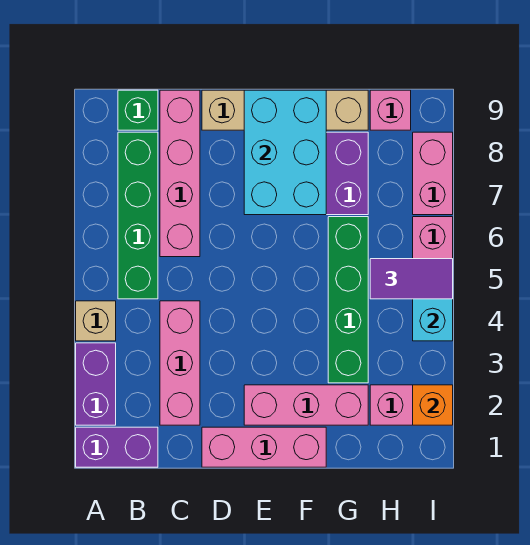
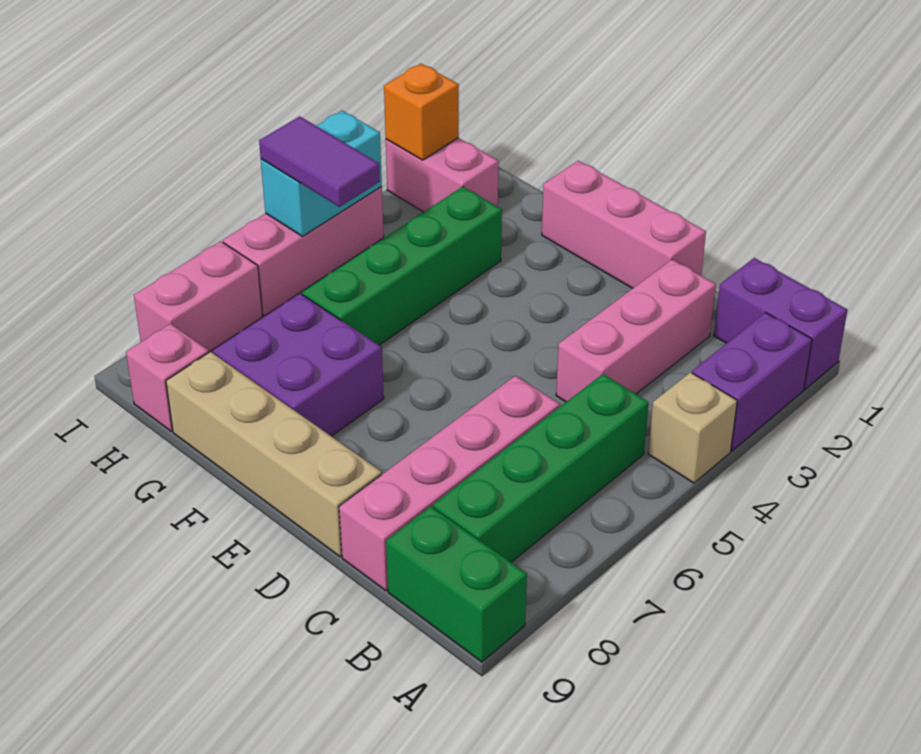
green 1x1 brick [118,90,158,130] -> green 1x2 brick [386,506,527,662]
pink 1x3 brick [244,385,368,425] -> none
cyan 2x3 brick [244,90,326,215] -> none

